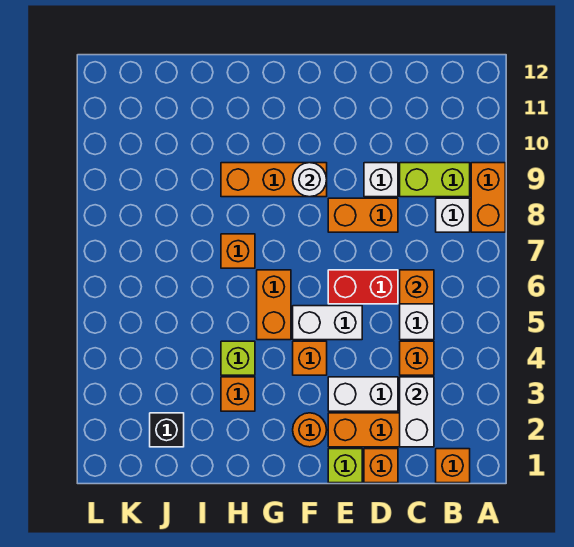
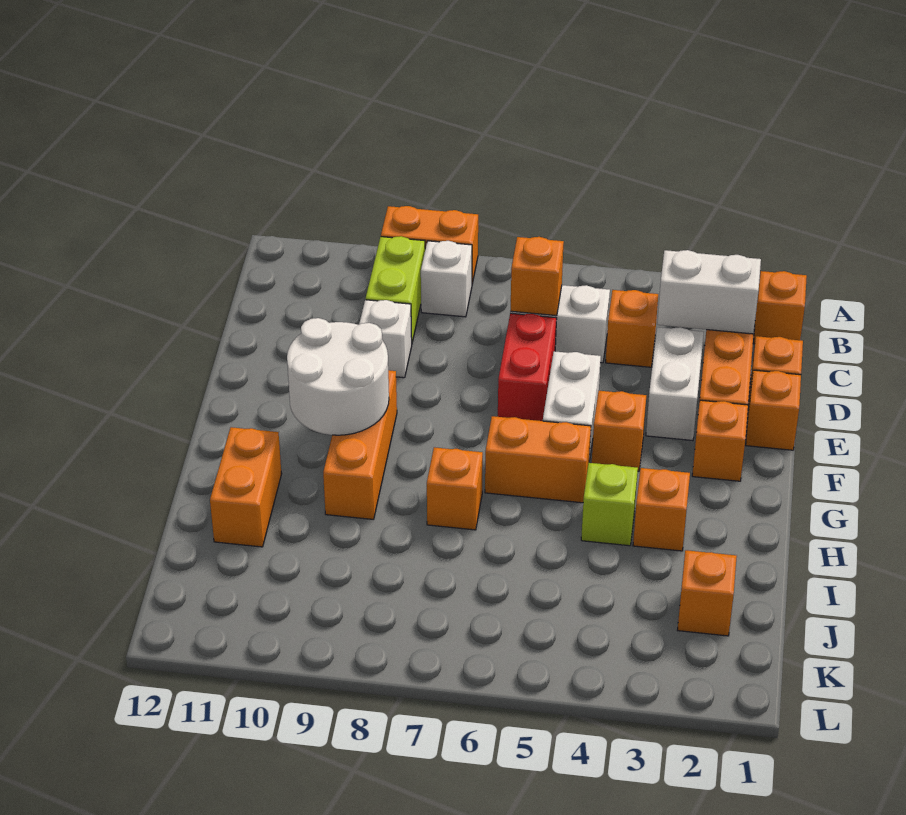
orange 1x2 brick [328,198,398,232] -> orange 1x2 brick moved to [210,427,281,547]
lime 1x1 brick [328,449,362,483] -> orange 1x1 brick [746,370,801,450]
orange 1x1 round brick [293,413,327,447] -> orange 1x1 brick [692,400,748,481]
white 1x1 round brick [293,163,327,197] -> white 2x2 round brick [287,318,389,435]
black 1x1 brick [150,413,184,447] -> orange 1x1 brick [678,550,737,636]

